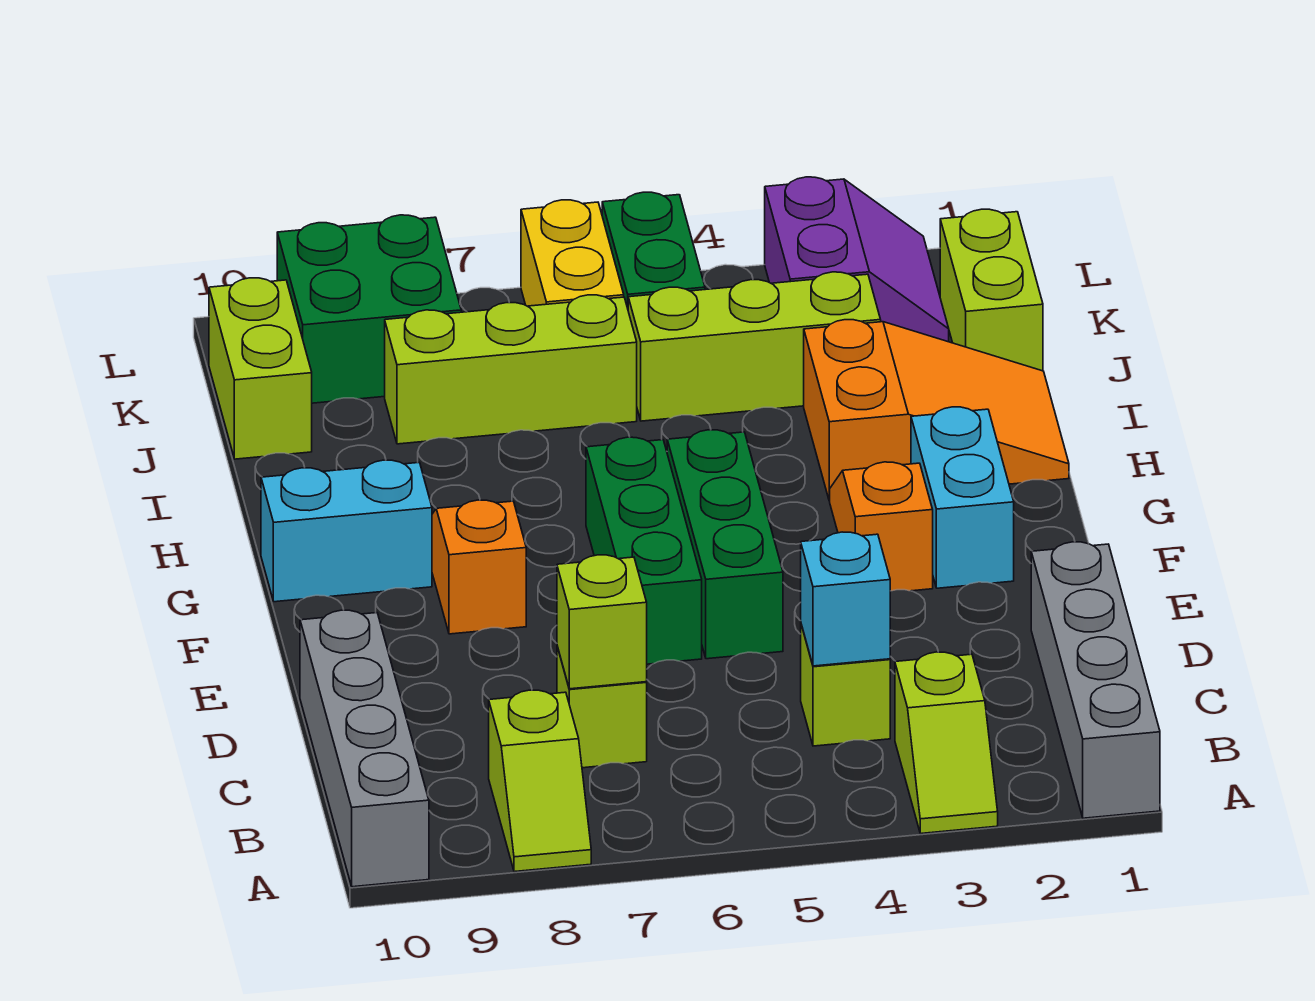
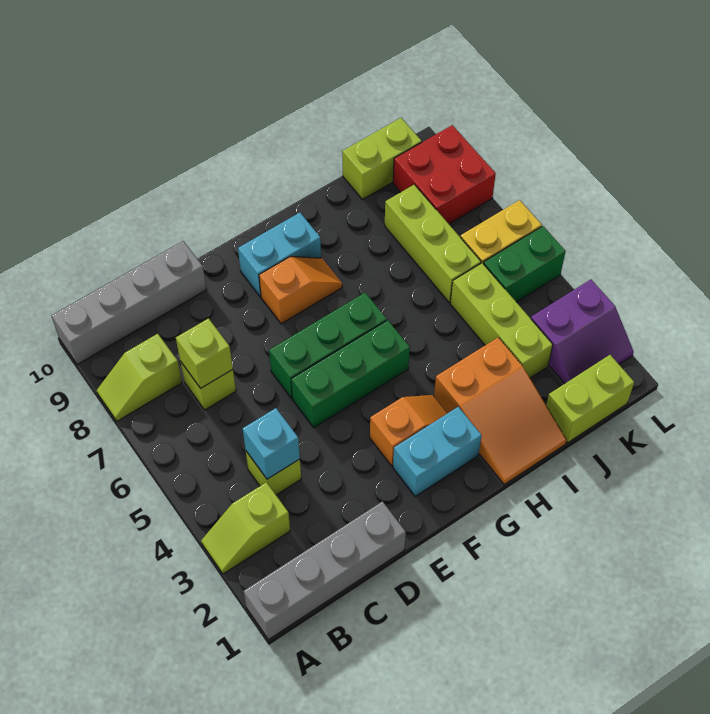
cyan 1x2 brick [261,460,432,602] -> cyan 1x2 brick turned to [238,213,321,297]
green 2x2 brick [277,215,461,403] -> red 2x2 brick [393,125,496,224]

